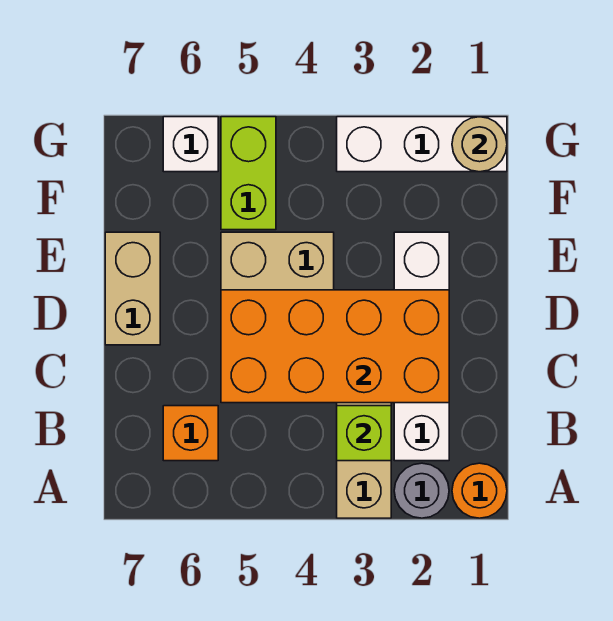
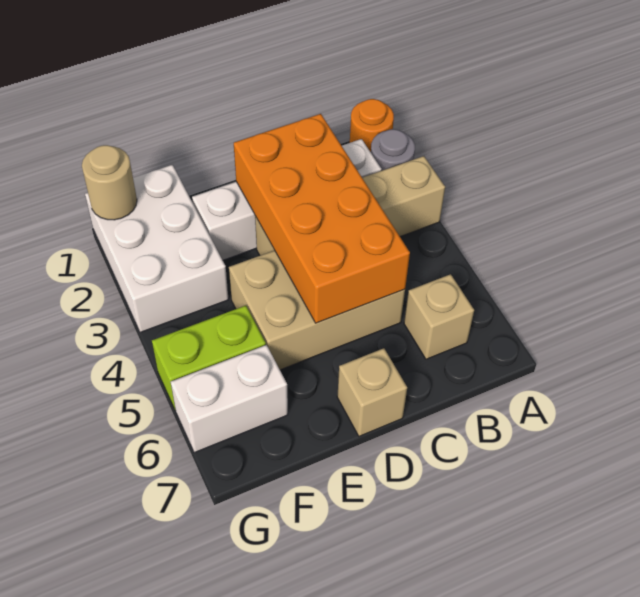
lime 1x1 brick [337,406,391,461] -> none
orange 1x1 brick [163,406,218,461] -> tan 1x1 brick [404,274,474,359]
tan 1x2 brick [105,232,160,345] -> tan 1x1 brick [337,348,407,436]
white 1x3 brick [337,117,507,172] -> white 2x3 brick [85,165,229,332]
white 1x1 brick [163,117,218,172] -> white 1x2 brick [171,345,288,453]

